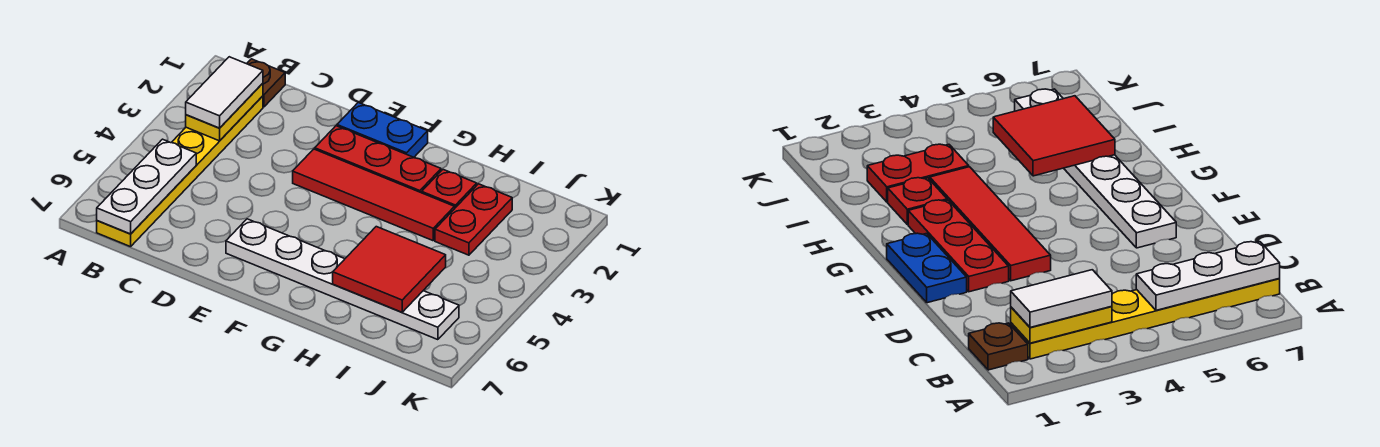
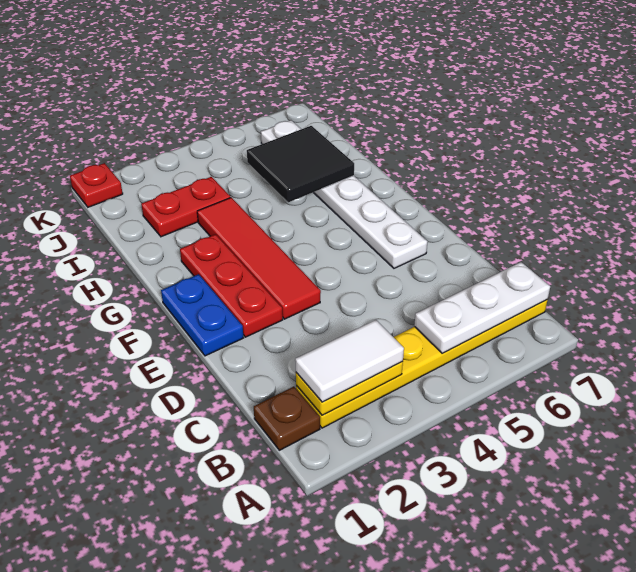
red 1x1 plate [422,170,477,208] -> red 1x1 plate moved to [70,163,123,207]
red 2x2 tile [333,227,446,312] -> black 2x2 tile [247,126,354,202]

